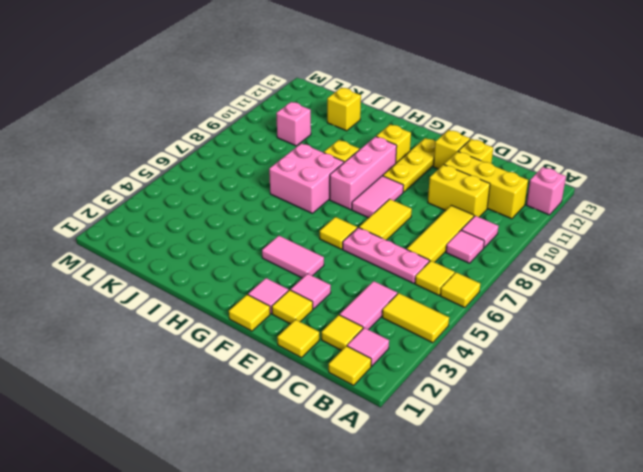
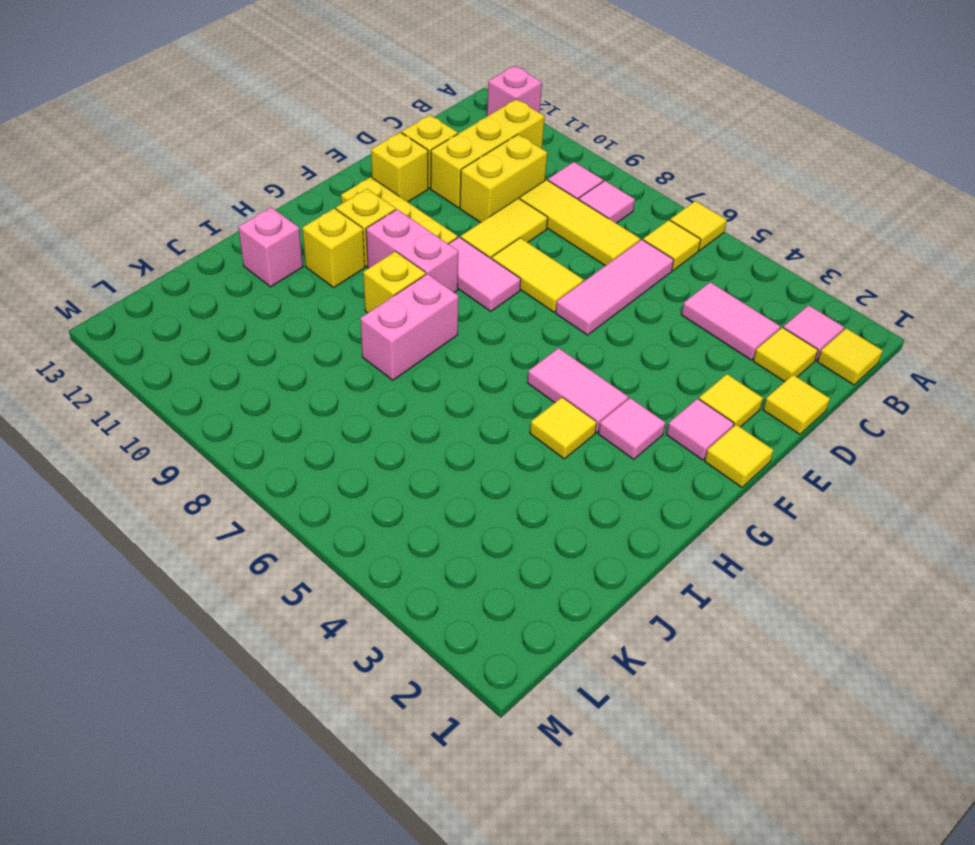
yellow 1x2 tile [382,293,449,343] -> yellow 1x2 tile moved to [461,198,548,259]
pink 1x3 plate [343,227,429,283] -> pink 1x3 tile [556,240,674,335]
pink 1x1 tile [291,274,331,309] -> pink 1x1 tile moved to [598,398,666,459]
pink 1x2 tile [262,236,324,278] -> pink 1x2 tile turned to [528,348,628,433]
yellow 1x1 tile [320,217,357,249] -> yellow 1x1 tile moved to [530,397,597,459]
pink 1x3 brick [330,136,397,210] -> pink 1x2 brick [366,209,458,293]
pink 2x2 brick [269,143,344,213] -> pink 1x2 brick [360,274,459,380]
yellow 1x1 brick [327,88,361,131] -> yellow 1x1 brick moved to [302,208,365,287]
pink 1x1 brick [276,102,311,146] -> pink 1x1 brick moved to [238,207,303,287]

